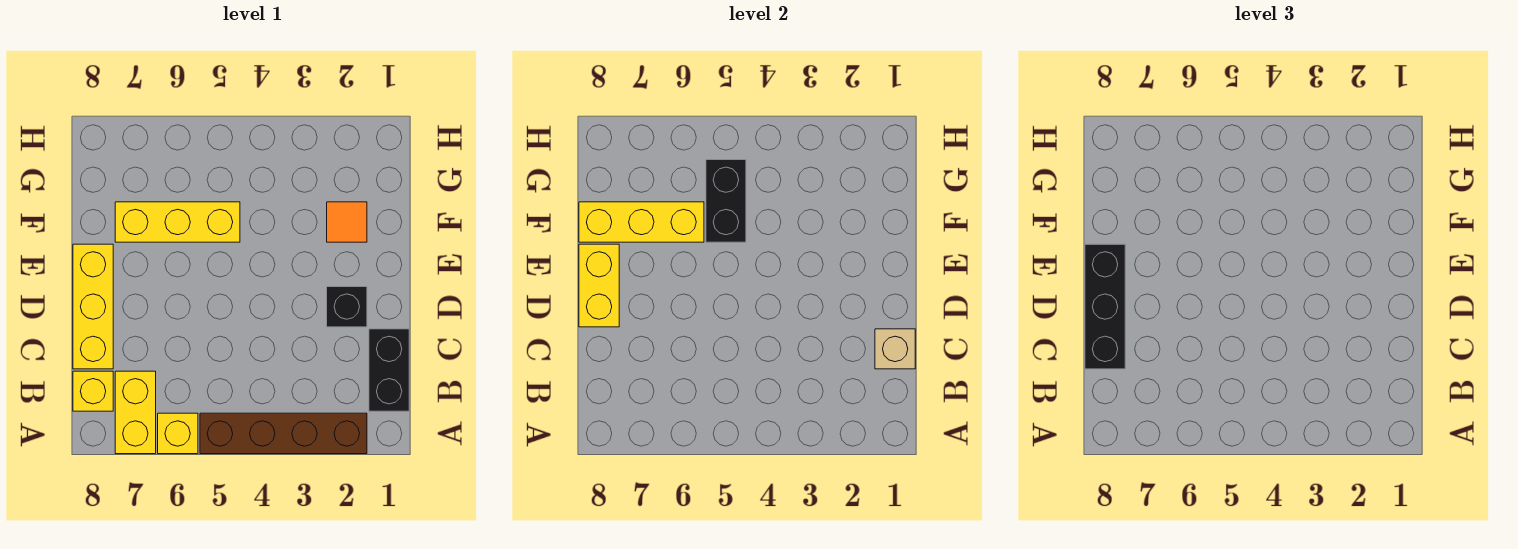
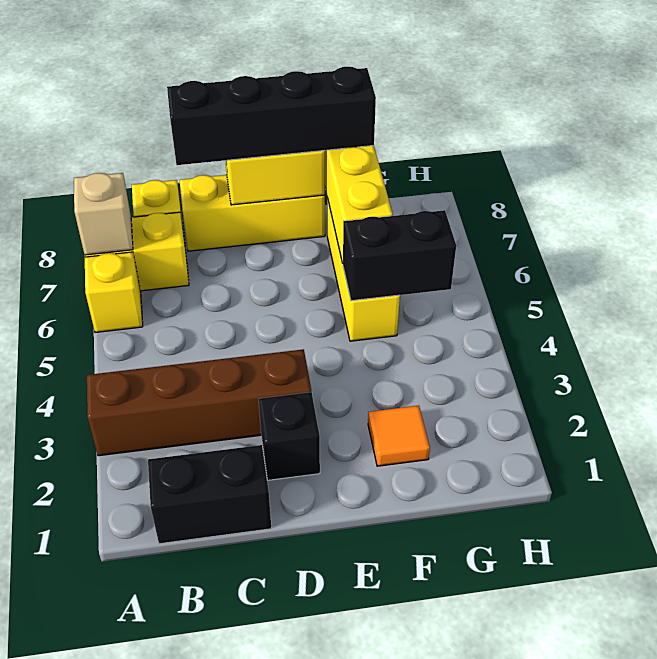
brown 1x4 brick [200,413,367,454] -> brown 1x4 brick turned to [87,349,311,456]
tan 1x1 brick [875,329,915,369] -> tan 1x1 brick moved to [74,173,133,255]
black 1x3 brick [1085,244,1125,369] -> black 1x4 brick [167,66,376,165]

